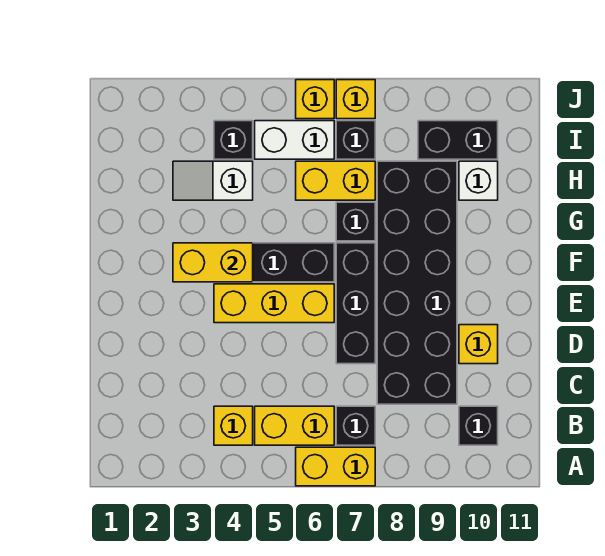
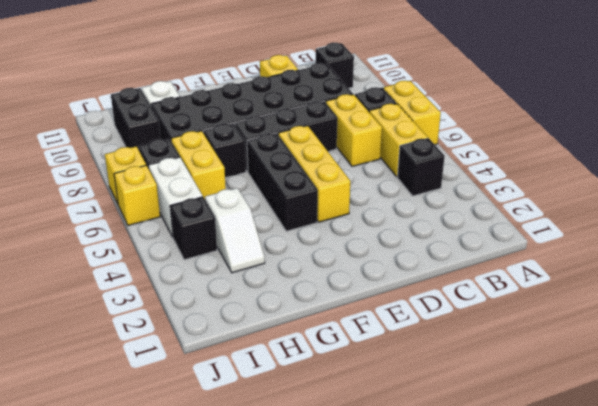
yellow 1x1 brick [214,406,253,445] -> black 1x1 brick [397,138,445,196]
yellow 1x2 brick [173,243,253,282] -> yellow 1x2 brick moved to [326,94,382,166]

